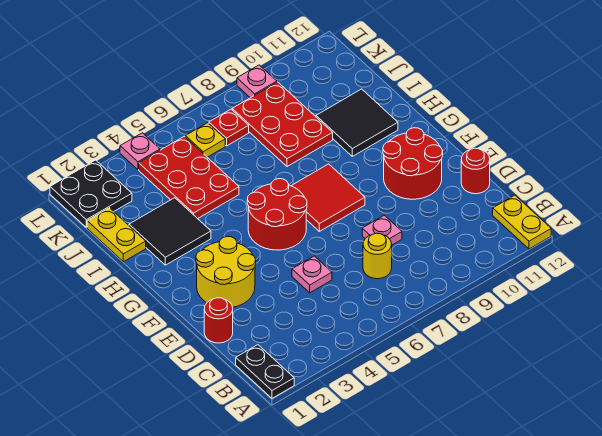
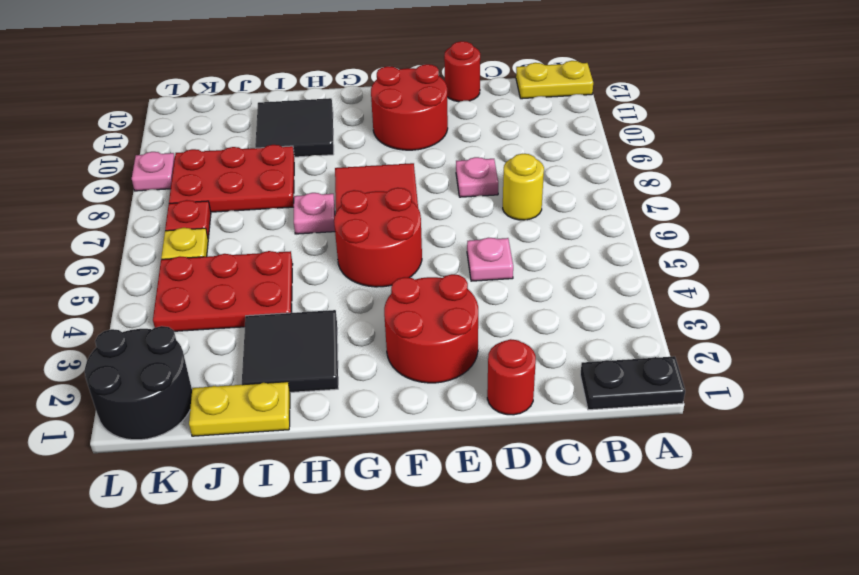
yellow 2x2 round brick [196,236,256,307] -> red 2x2 round brick [384,274,478,383]
black 2x2 plate [50,160,132,227] -> black 2x2 round brick [85,326,192,440]
pink 1x1 plate [120,133,160,170] -> pink 1x1 plate moved to [294,193,335,234]

